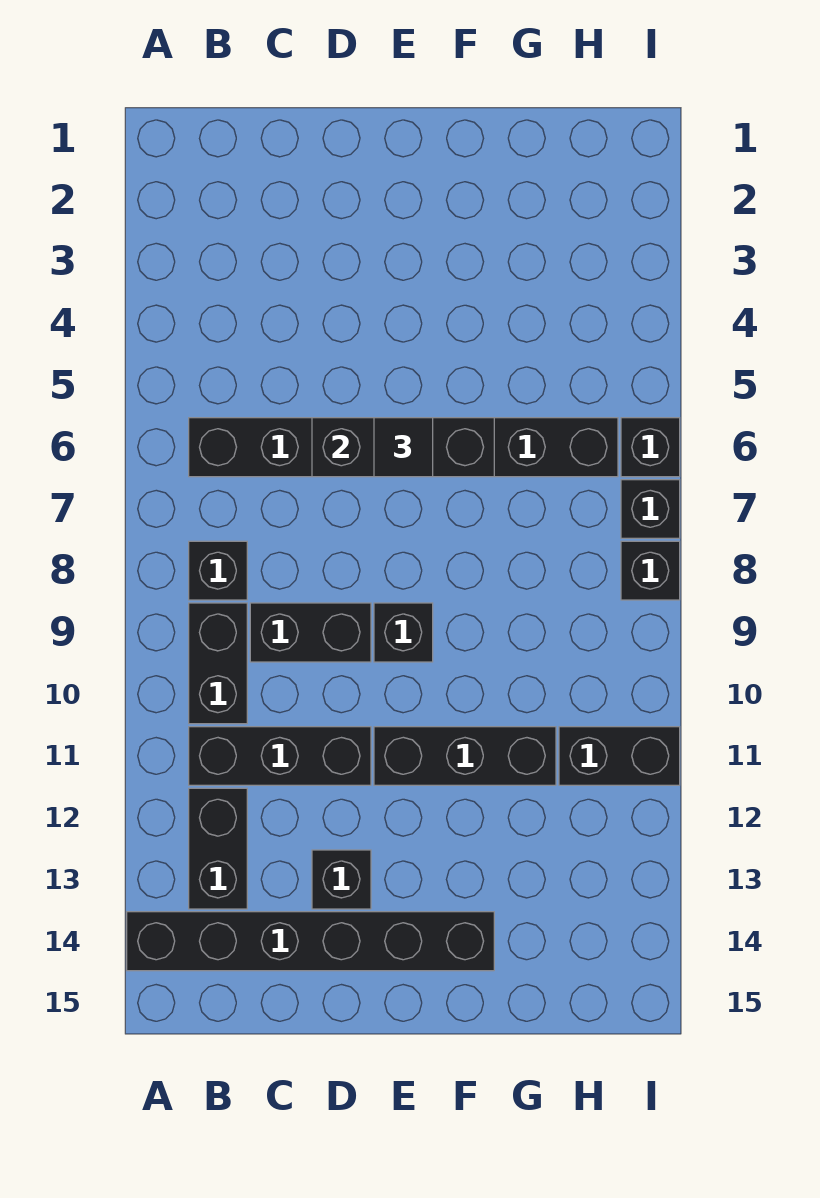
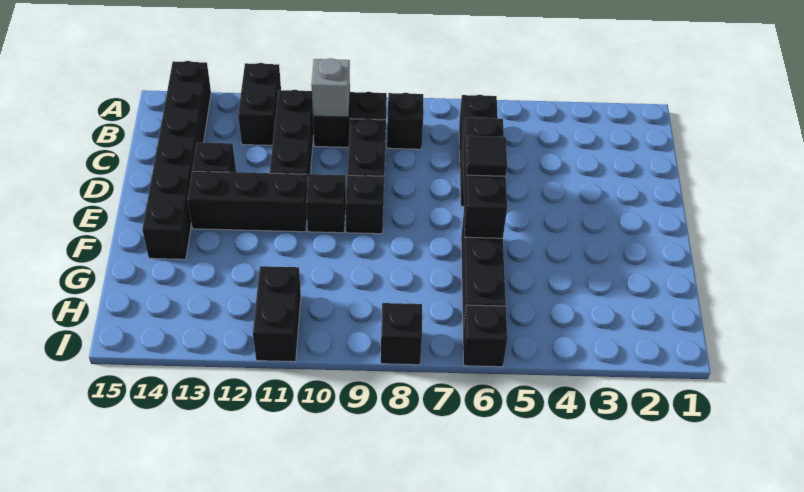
none -> grey 1x1 brick [311,58,350,117]
black 1x2 brick [189,788,247,909] -> black 1x2 brick turned to [238,63,281,145]
black 1x3 brick [374,727,556,785] -> black 1x3 brick turned to [187,171,307,232]
black 1x1 brick [621,480,680,538] -> black 1x1 brick moved to [306,174,346,233]

